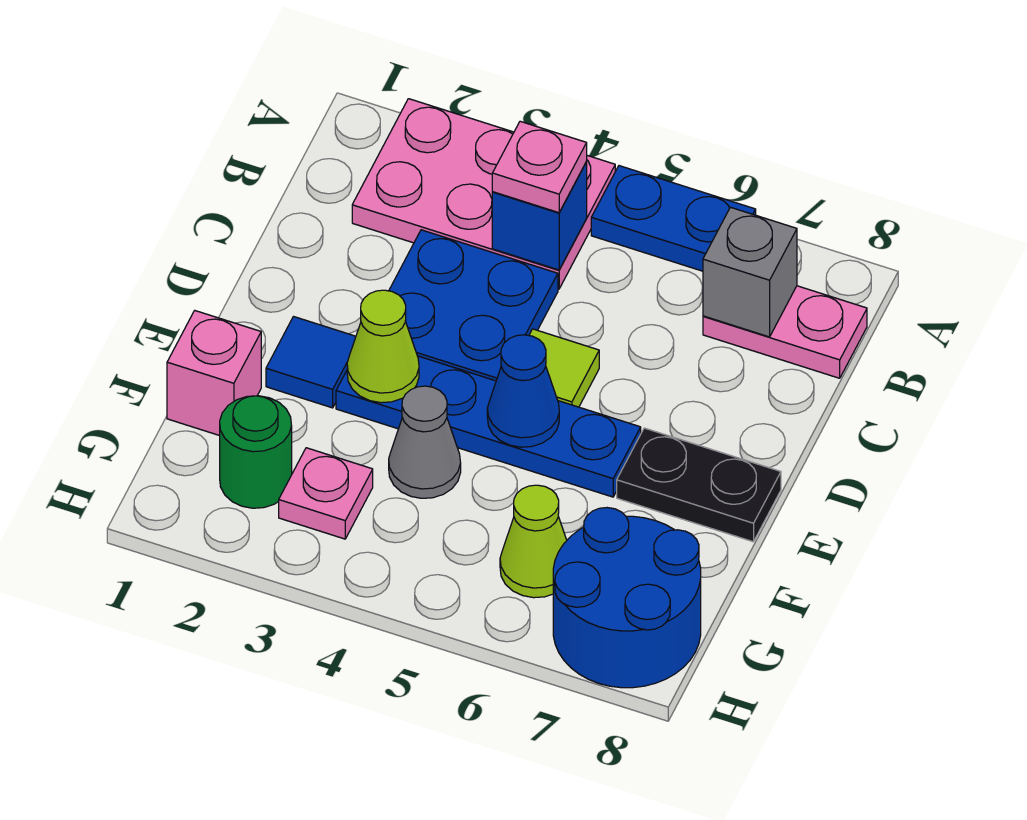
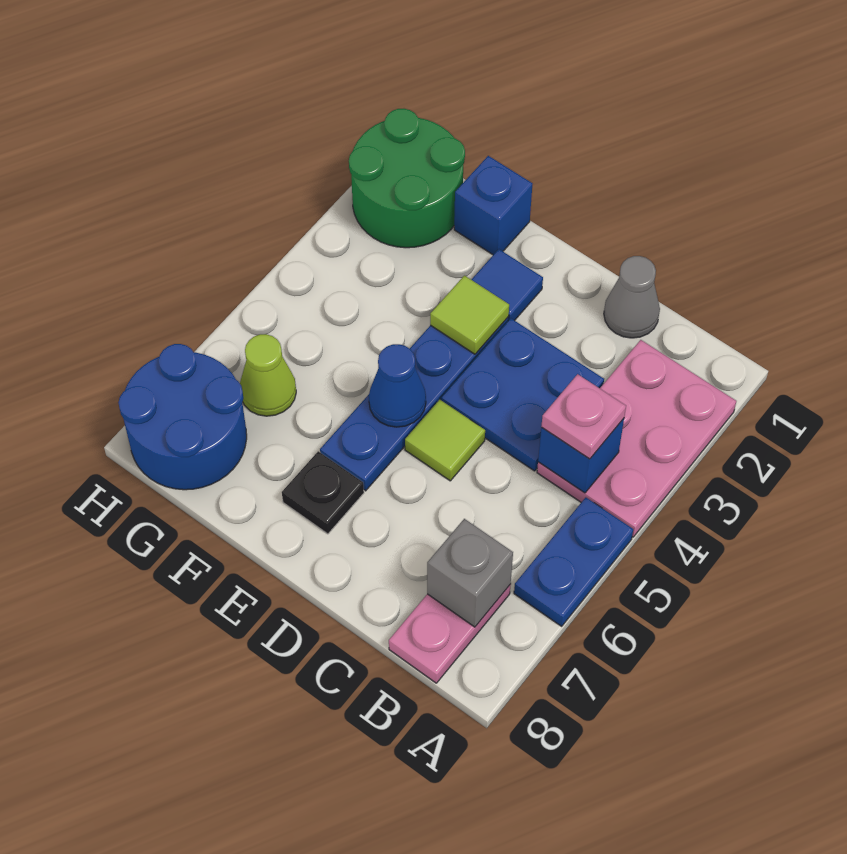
lime 1x1 cone [347,290,419,403] -> lime 1x1 tile [430,276,509,354]
black 1x2 plate [617,428,781,542] -> black 1x1 plate [282,451,364,534]
pink 1x1 brick [167,311,261,436] -> blue 1x1 brick [454,156,532,255]
grey 1x1 cone [389,386,461,498] -> grey 1x1 cone moved to [604,256,660,338]
green 1x1 round brick [220,396,292,508] -> green 2x2 round brick [349,109,465,248]
pink 1x1 plate [279,448,373,539] -> none

